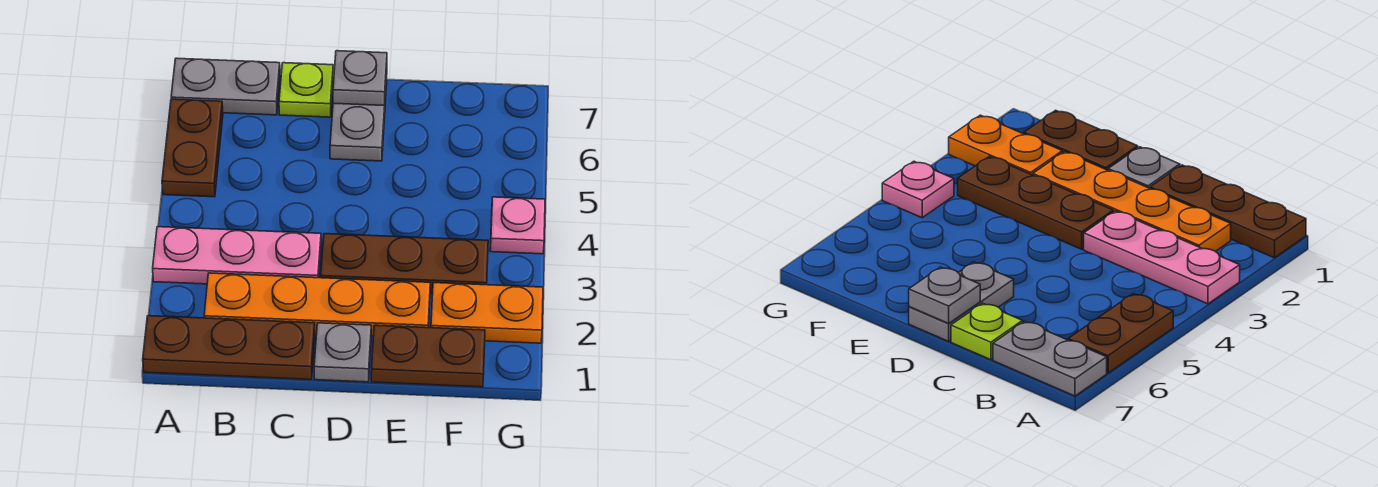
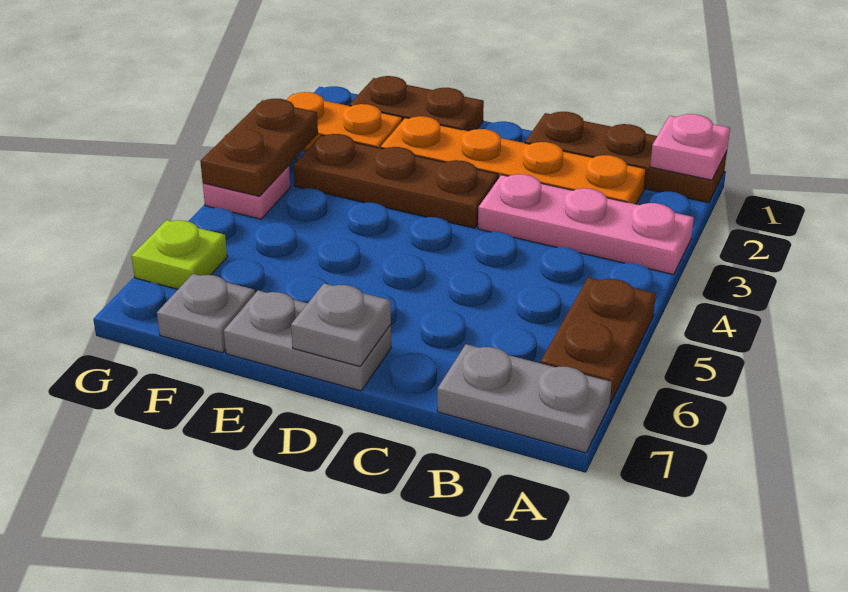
none -> pink 1x1 plate [650,114,730,180]
lime 1x1 plate [279,63,333,117] -> lime 1x1 plate moved to [132,220,227,289]
grey 1x1 plate [314,323,371,382] -> grey 1x1 plate moved to [157,274,255,353]
grey 1x2 plate [330,74,387,161] -> grey 1x2 plate turned to [224,290,391,391]
none -> brown 1x2 plate [200,99,318,196]

